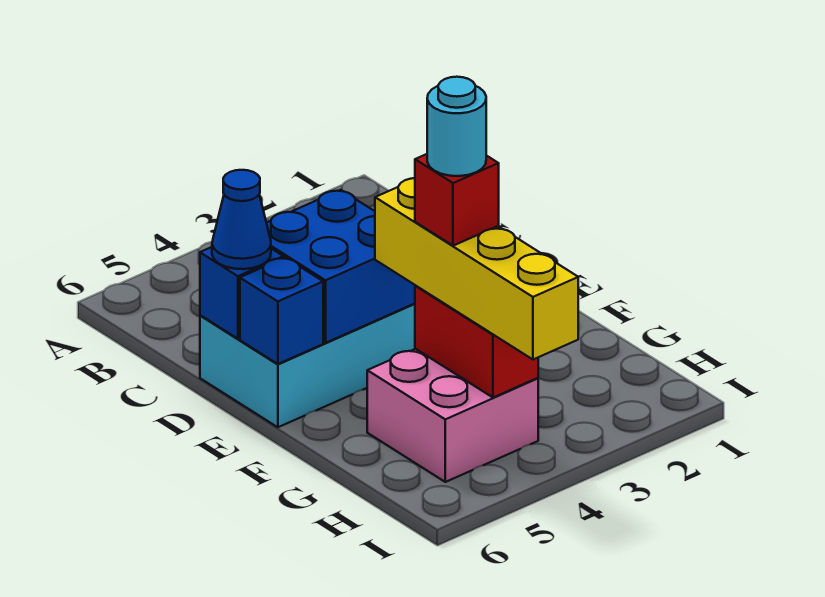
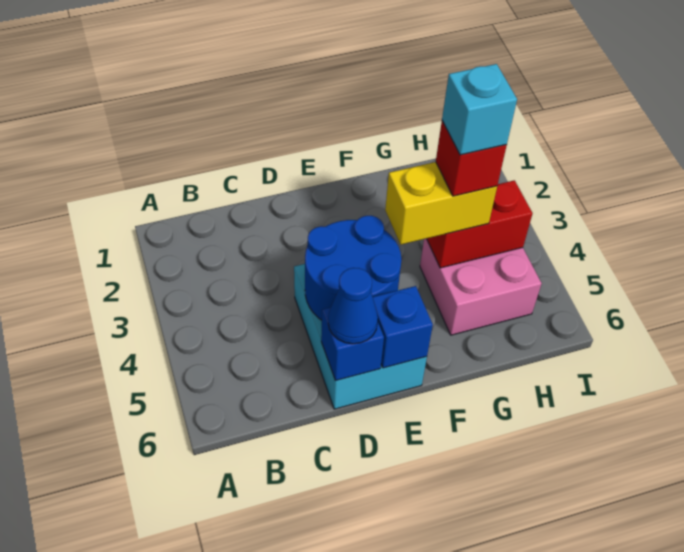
blue 2x2 brick [267,190,416,343] -> blue 2x2 round brick [305,216,401,320]
yellow 1x4 brick [375,178,578,360] -> yellow 1x2 brick [385,162,497,245]
cyan 1x1 round brick [427,77,486,176] -> cyan 1x1 brick [442,64,517,155]

